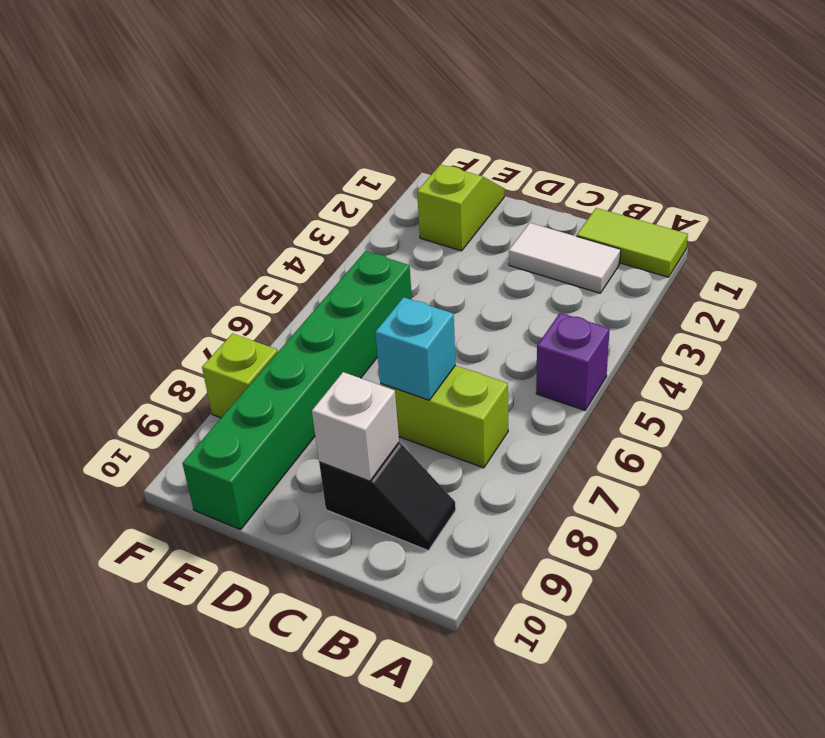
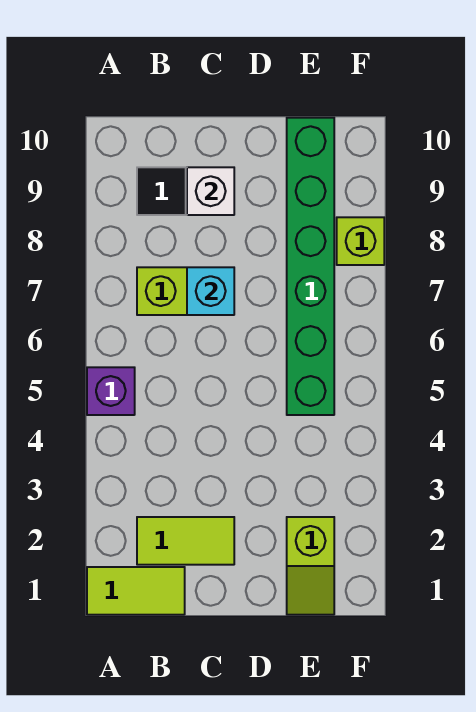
white 1x2 tile [509,223,621,293] -> lime 1x2 tile [137,517,234,565]

